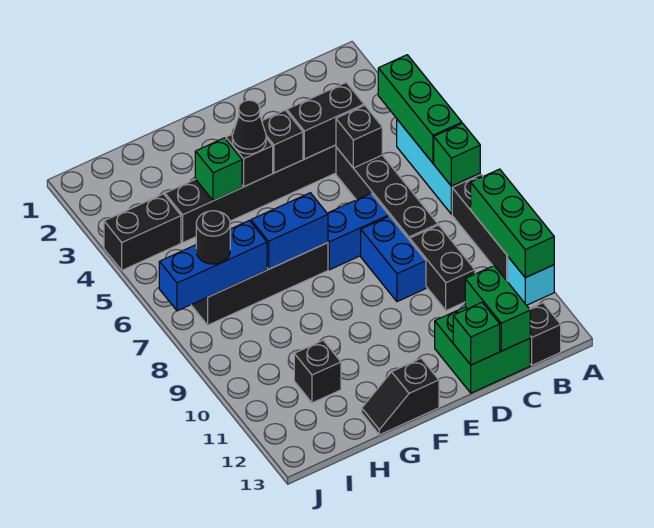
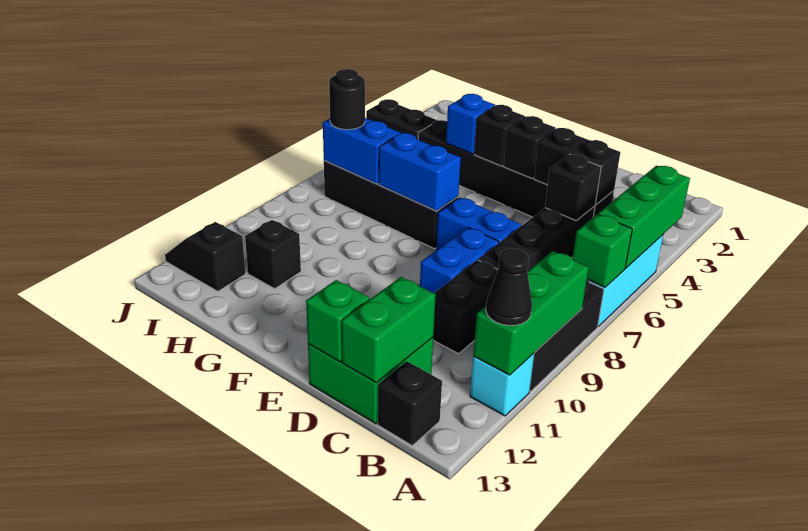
black 1x1 cone [232,100,266,154] -> black 1x1 cone moved to [486,249,532,326]
black 1x2 slope [362,359,439,435] -> black 1x2 slope moved to [165,222,245,291]
green 1x1 brick [195,138,242,201] -> blue 1x1 brick [446,94,495,154]
blue 1x3 brick [159,221,267,311] -> blue 1x2 brick [323,118,400,184]

